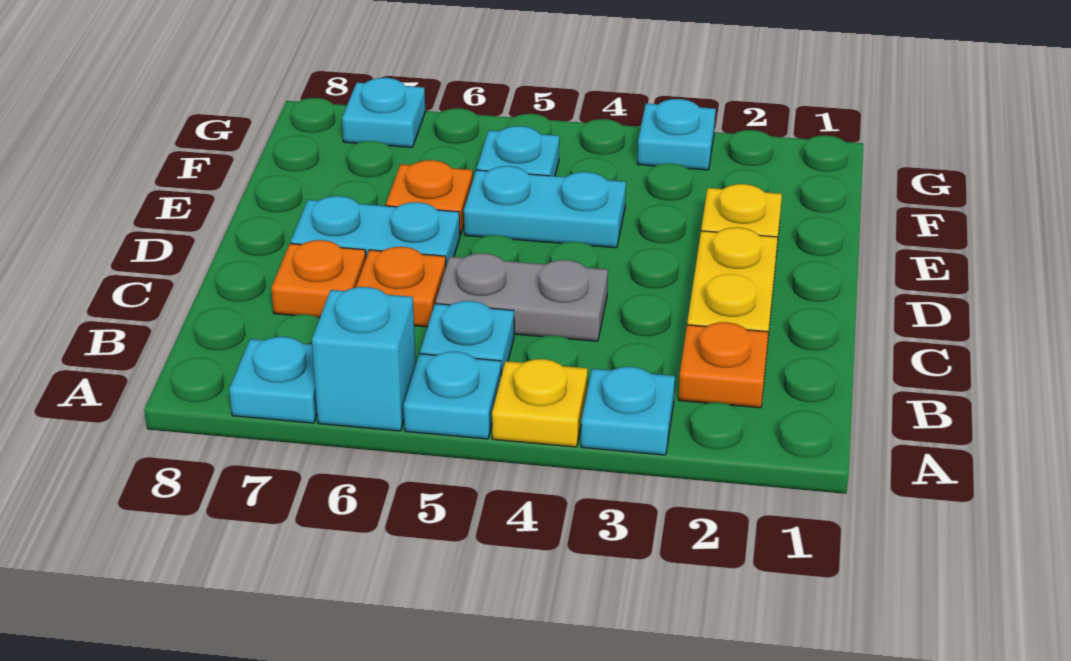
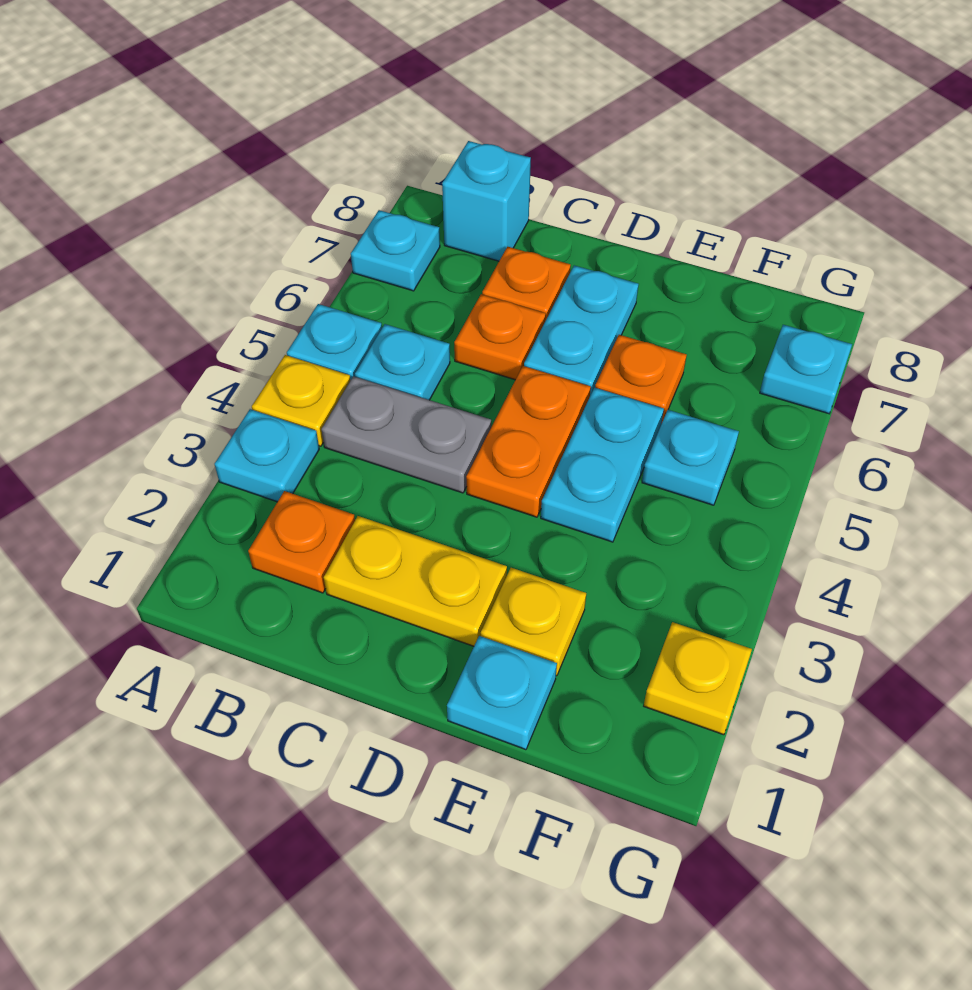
cyan 1x1 brick [312,287,416,431] -> cyan 1x1 brick moved to [442,141,531,261]
grey 1x2 plate [436,253,608,341] -> grey 1x2 plate turned to [321,376,491,493]
none -> orange 1x2 plate [466,366,591,517]
none -> yellow 1x1 plate [644,622,752,735]
cyan 1x1 plate [637,99,716,170] -> cyan 1x1 plate moved to [447,636,557,750]

